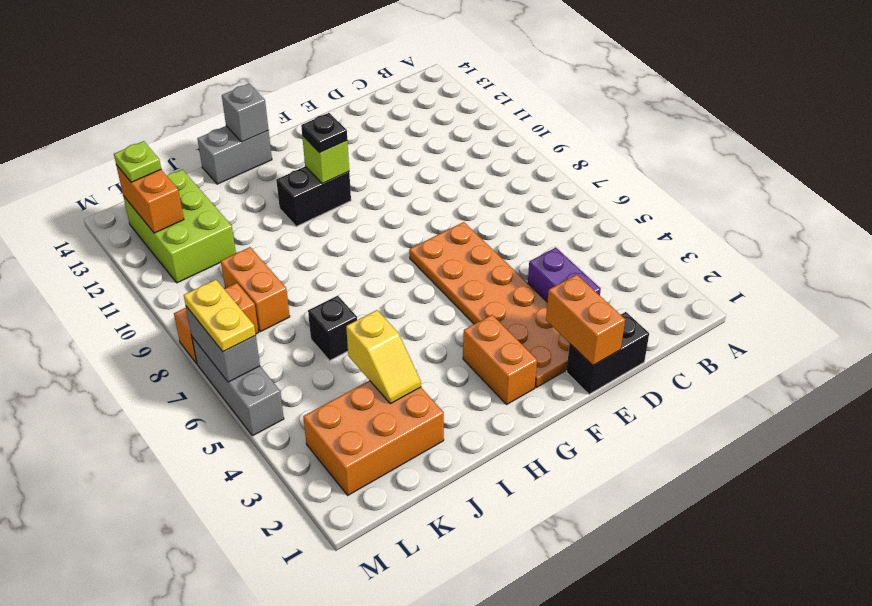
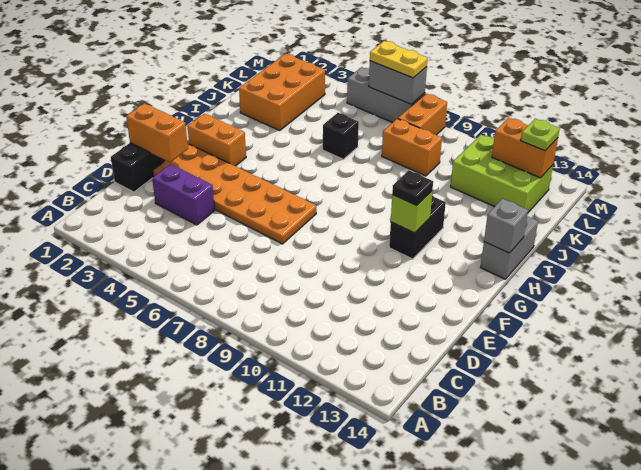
yellow 1x2 slope [346,310,421,404] -> none

